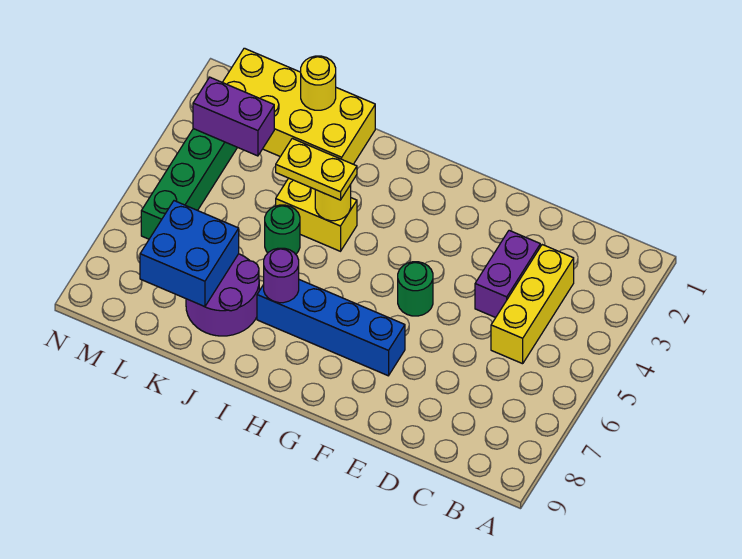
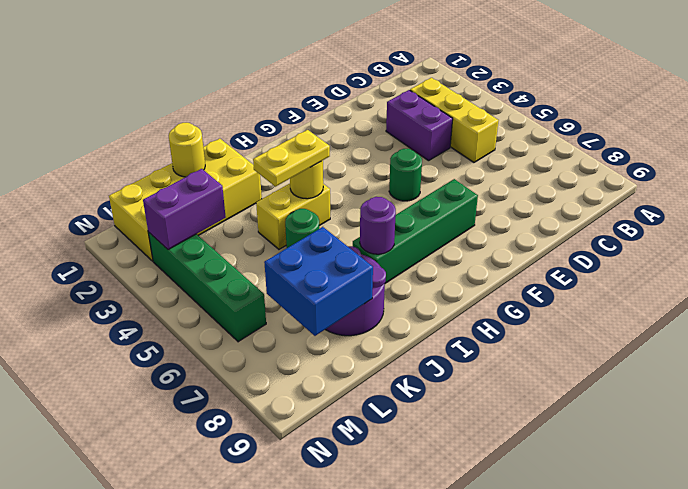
blue 1x4 brick [257,280,405,376] -> green 1x4 brick [353,179,478,283]

